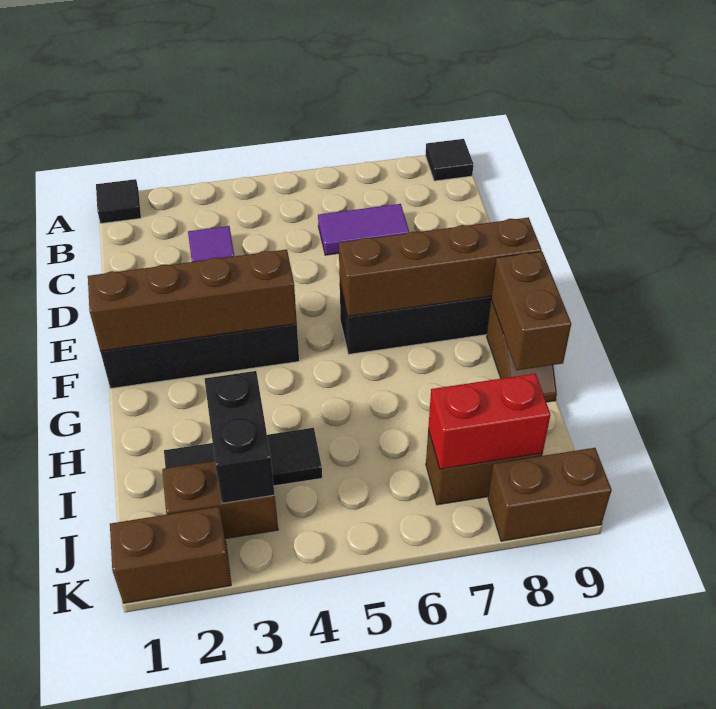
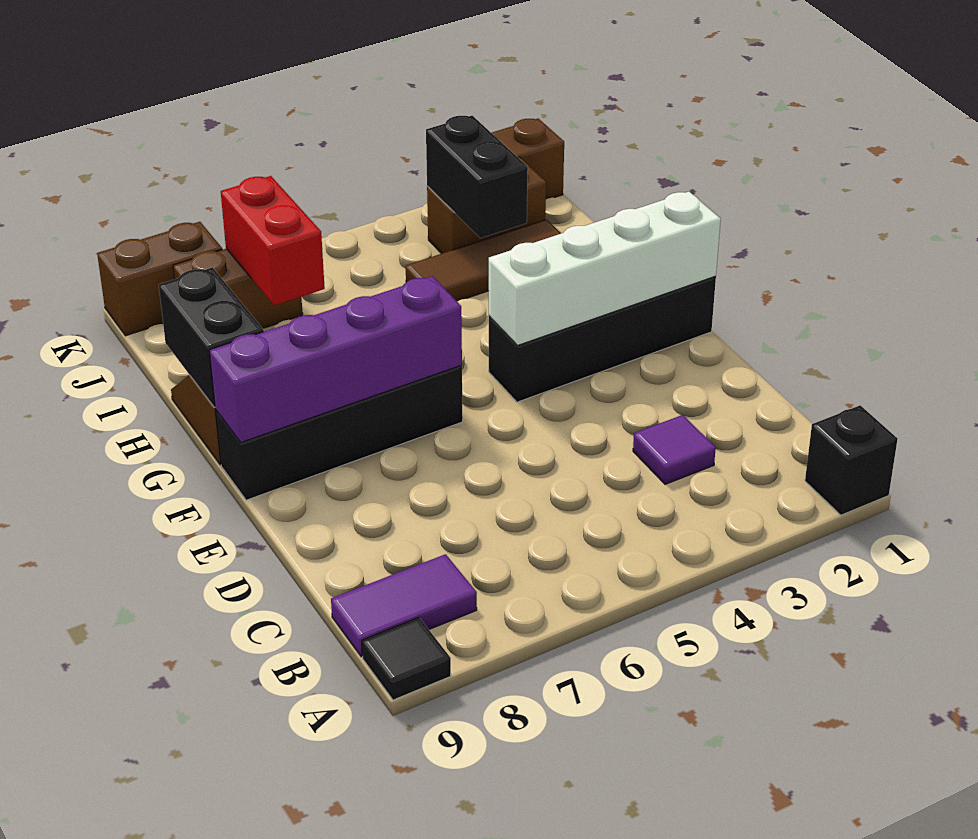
black 1x1 tile [96,179,141,223] -> black 1x1 brick [805,405,897,515]
purple 1x2 tile [318,204,409,255] -> purple 1x2 tile moved to [331,554,477,657]
brown 1x4 brick [88,249,297,351] -> white 1x4 brick [489,192,721,345]
brown 1x4 brick [339,218,542,317] -> purple 1x4 brick [209,276,462,442]
brown 1x2 brick [491,252,571,370] -> black 1x2 brick [159,267,264,407]
black 1x3 tile [164,428,322,486] -> brown 1x3 tile [406,220,561,301]
red 1x2 brick [428,374,550,469] -> red 1x2 brick turned to [221,176,325,305]

